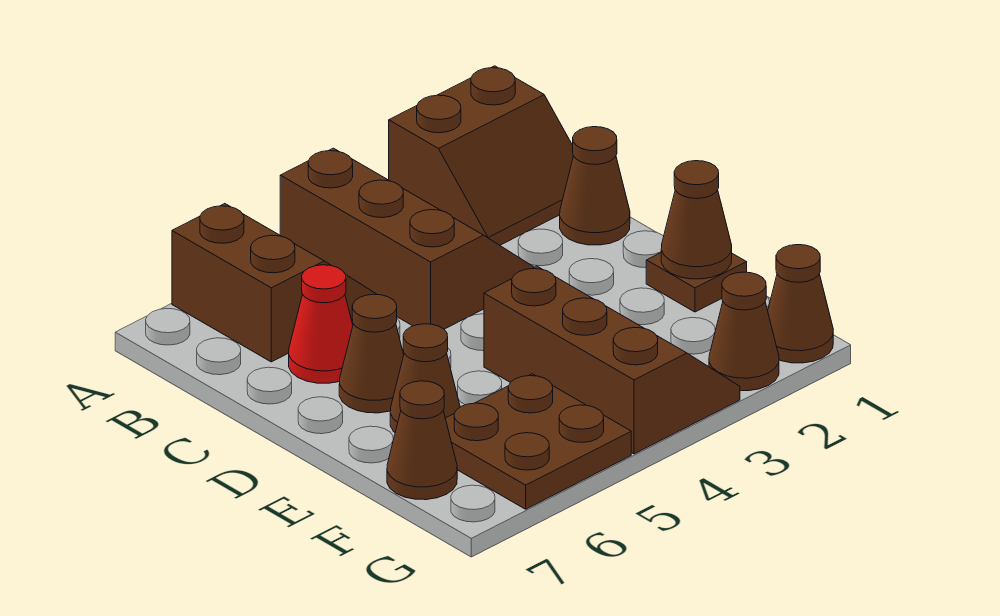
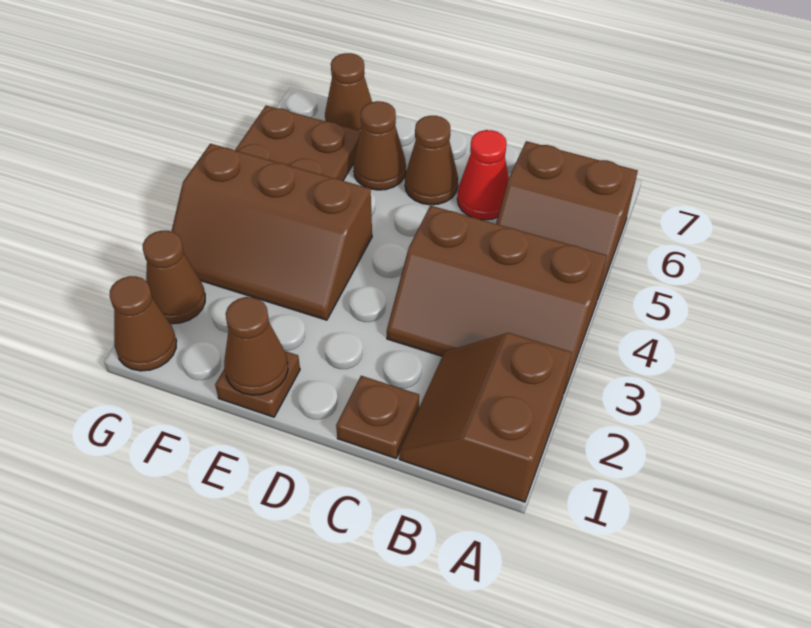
brown 1x1 cone [560,127,630,245] -> brown 1x1 plate [336,376,419,458]

